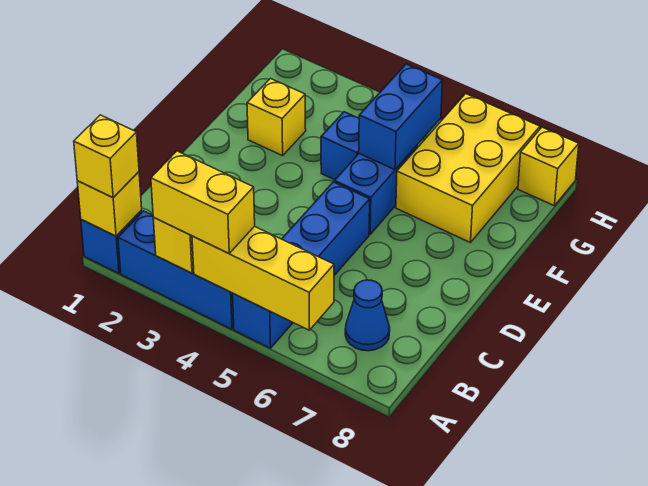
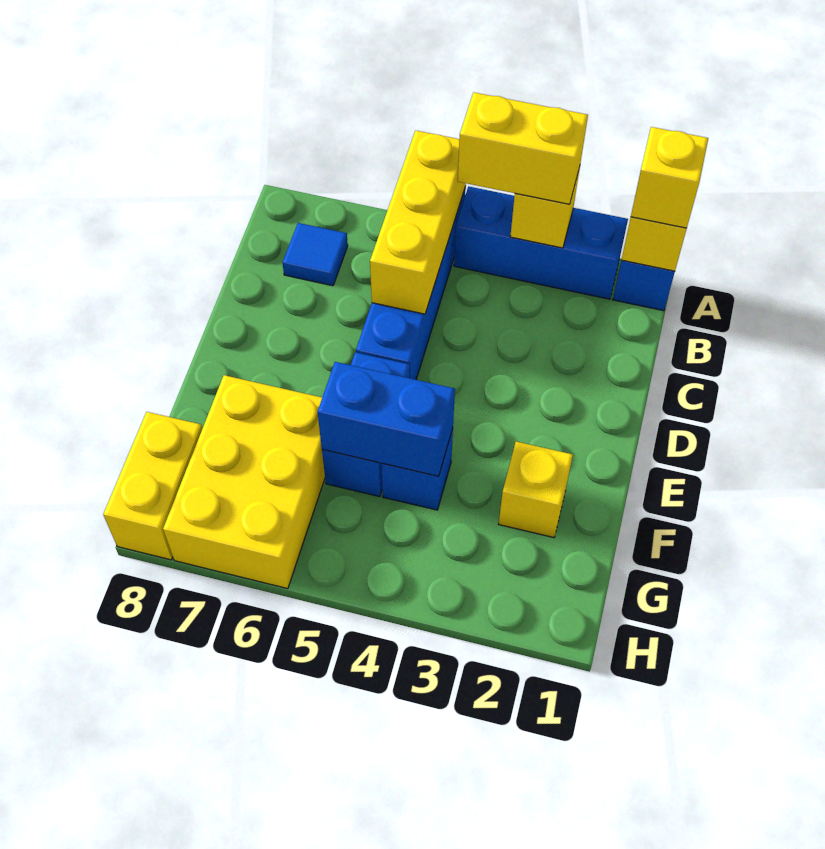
yellow 1x3 brick [192,226,334,330] -> yellow 1x3 brick turned to [370,130,466,314]
blue 1x1 cone [345,280,390,351] -> blue 1x1 tile [283,223,348,286]
blue 1x2 brick [359,64,442,170] -> blue 1x2 brick turned to [318,362,455,476]
yellow 1x1 brick [518,127,579,206] -> yellow 1x2 brick [103,412,202,560]

